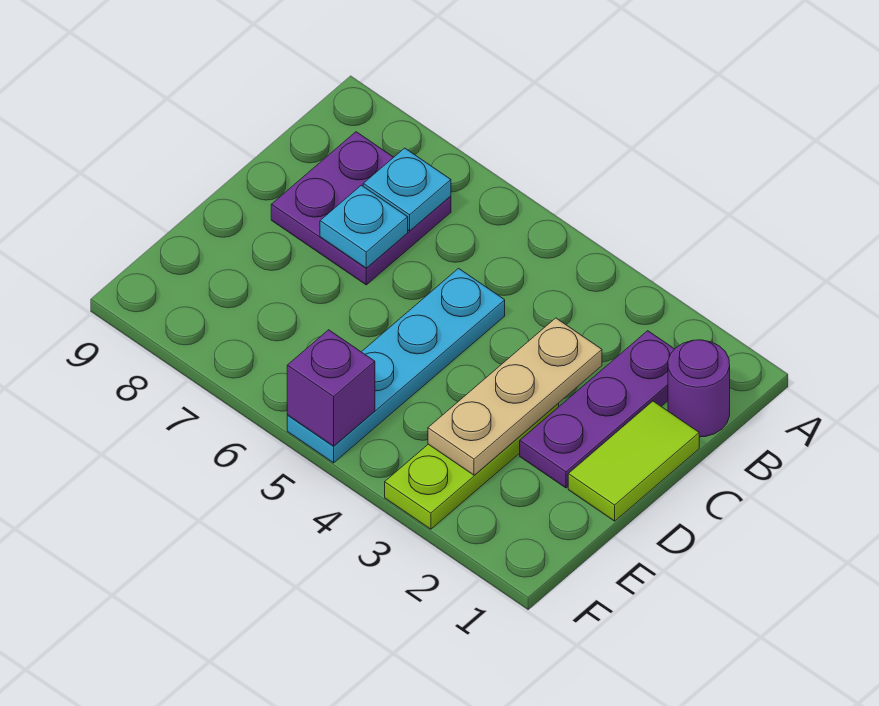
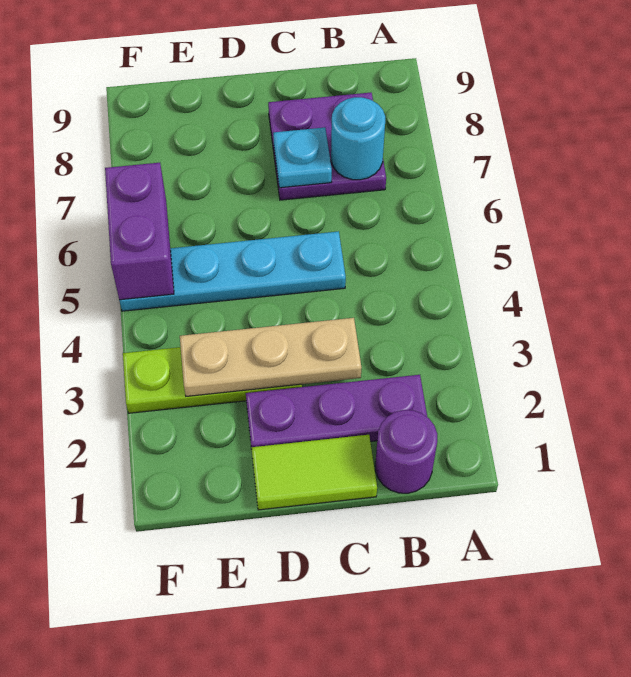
cyan 1x1 plate [363,148,451,231] -> cyan 1x1 round brick [331,97,385,180]
purple 1x1 brick [287,330,375,446] -> purple 1x2 brick [105,163,174,300]

